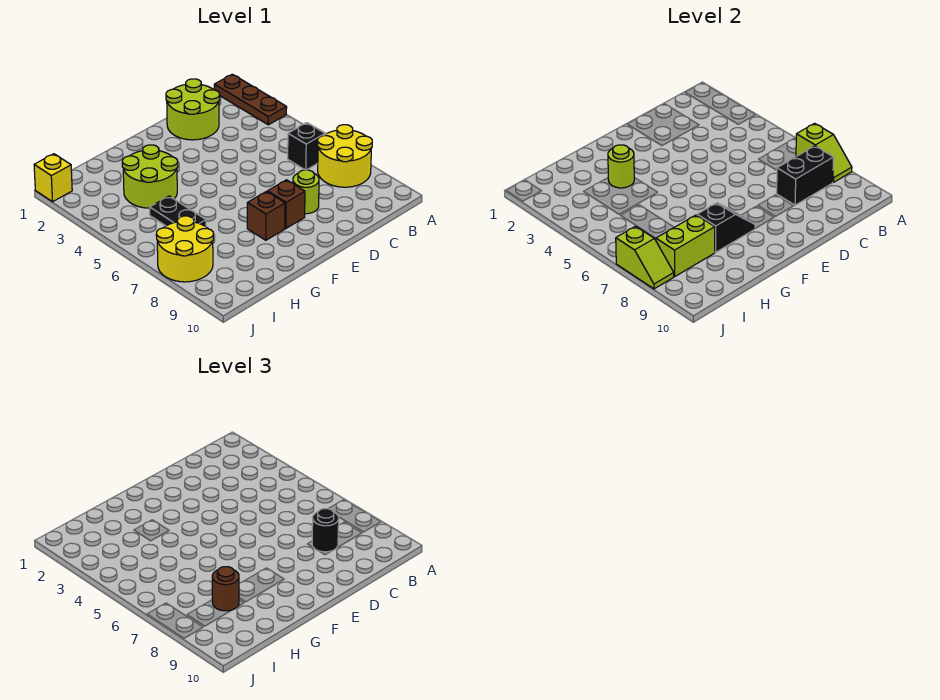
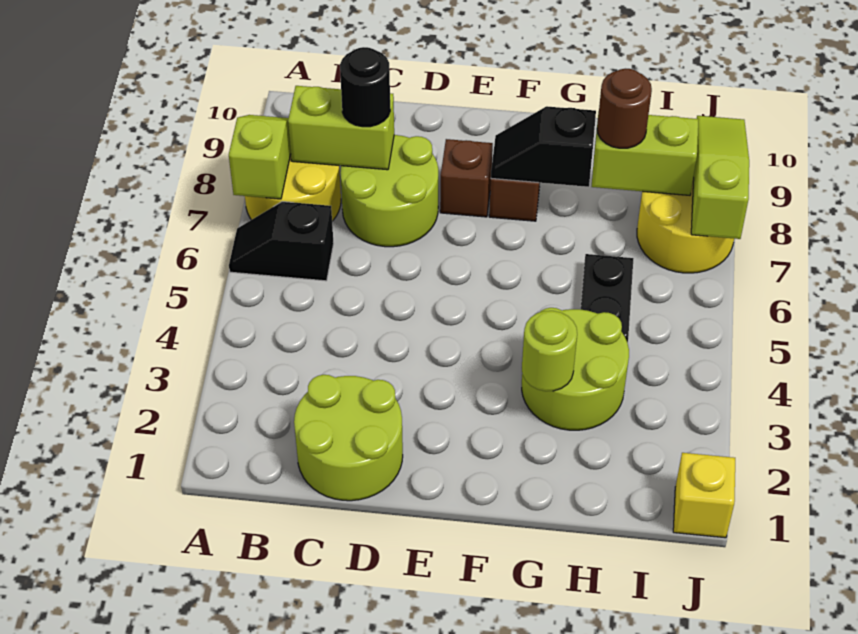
brown 1x3 plate [214,74,287,125] -> none
black 1x2 brick [777,146,834,205] -> lime 1x2 brick [288,86,394,170]
lime 1x1 round brick [293,170,319,214] -> lime 2x2 round brick [340,135,438,247]
lime 1x2 slope [616,226,674,289] -> lime 1x3 slope [691,116,749,239]

